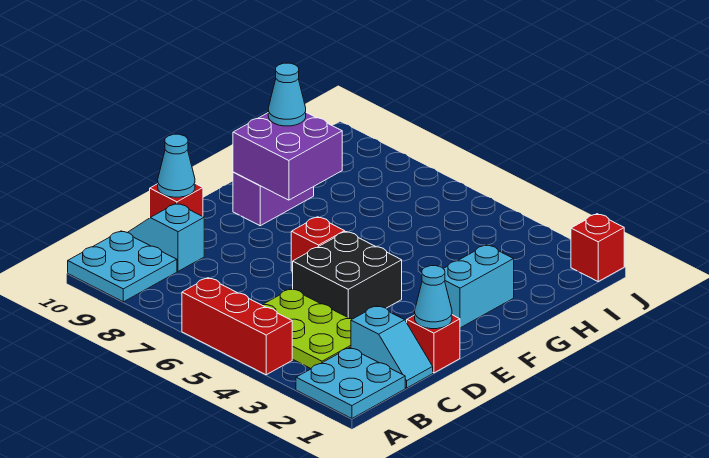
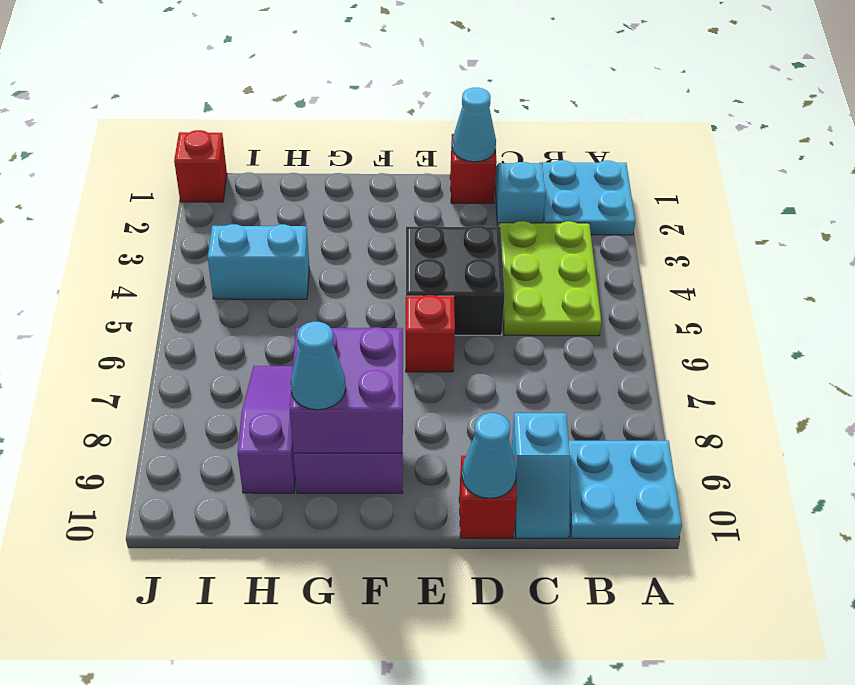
red 1x3 brick [182,278,292,375] -> none
cyan 1x2 brick [444,245,514,328] -> cyan 1x2 brick moved to [208,224,309,299]
none -> purple 1x3 slope [238,366,295,493]

